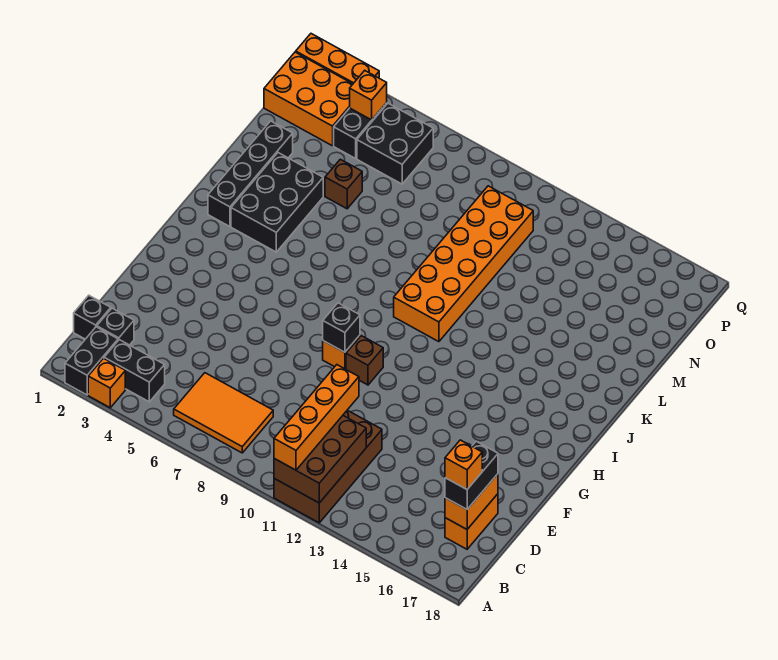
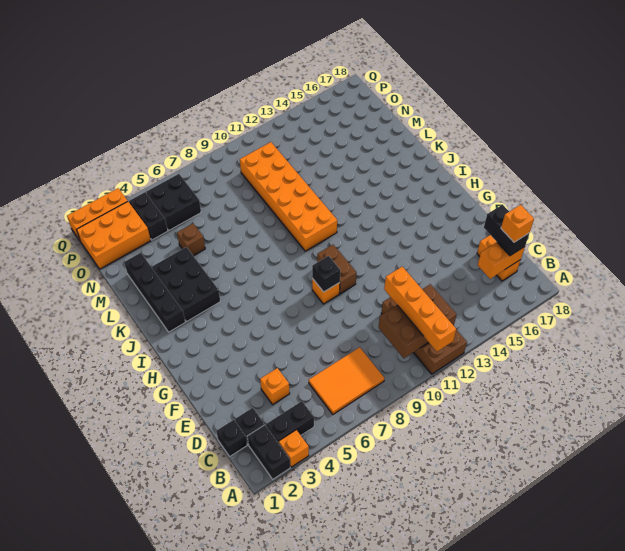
brown 2x3 brick [274,416,366,503] -> brown 2x3 brick turned to [379,284,456,358]
orange 1x2 brick [445,474,498,529] -> orange 1x2 brick turned to [478,242,525,279]
brown 1x1 brick [346,336,383,385] -> brown 1x2 brick [317,245,357,294]
orange 1x1 brick [350,71,387,120] -> orange 1x1 brick moved to [260,368,290,404]

